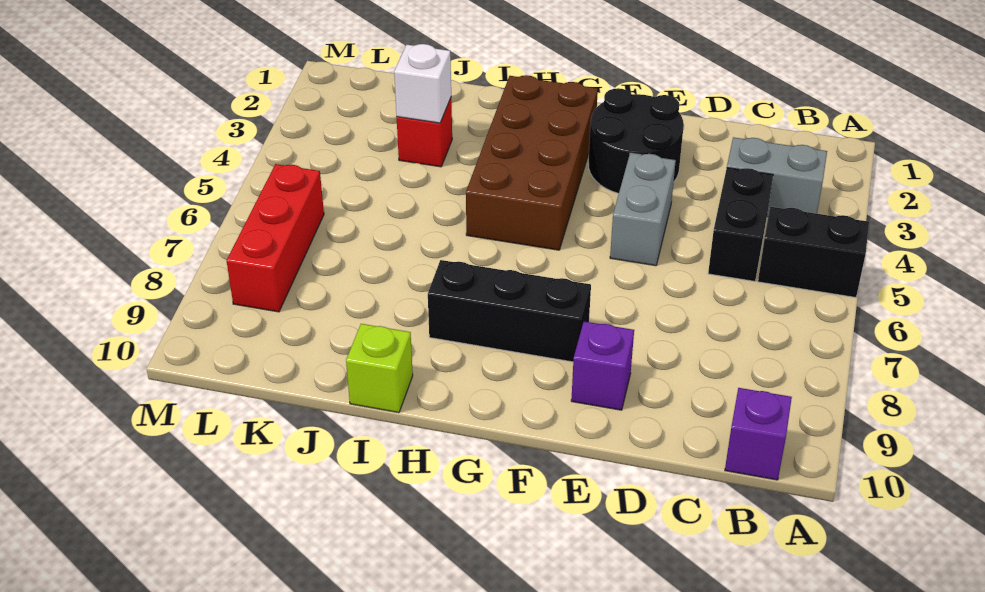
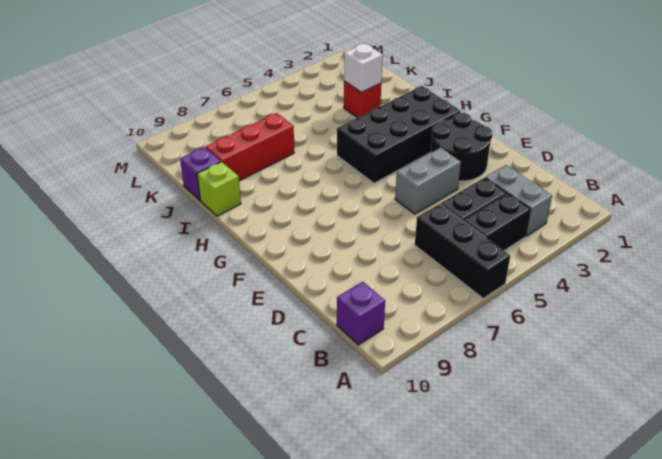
black 1x2 brick [758,207,869,297] -> black 1x2 brick turned to [464,193,531,251]
purple 1x1 brick [571,321,634,410] -> purple 1x1 brick moved to [180,147,221,200]
black 1x3 brick [428,260,591,362] -> black 1x3 brick moved to [415,204,510,298]
brown 2x4 brick [466,75,598,250] -> black 2x4 brick [337,86,460,183]
red 1x3 brick [227,164,324,312] -> red 1x3 brick moved to [206,113,294,181]

